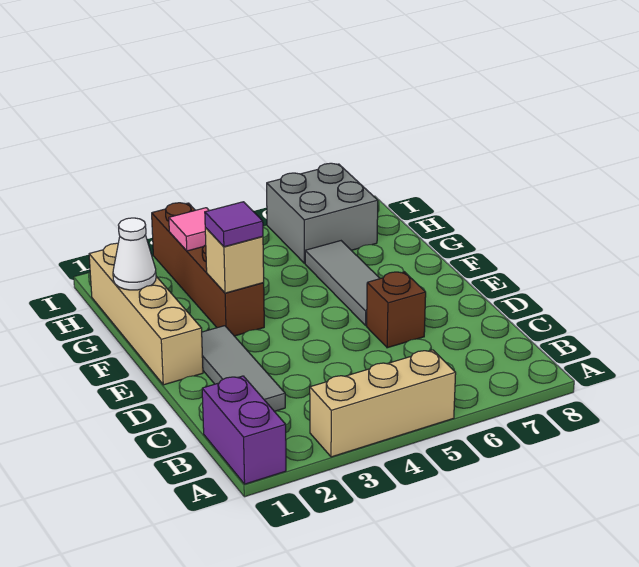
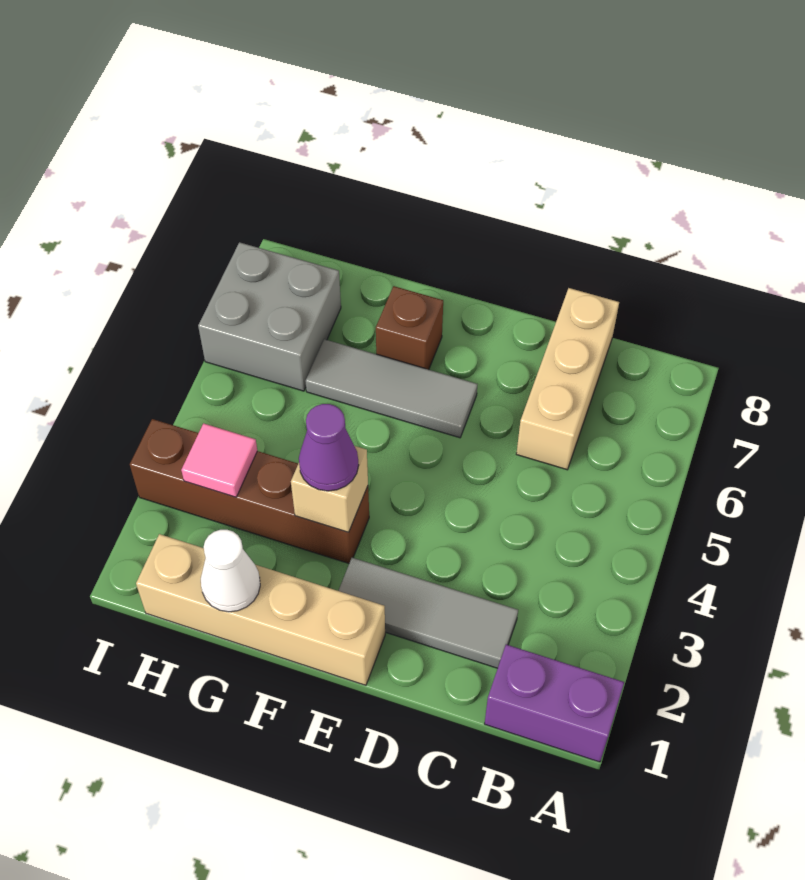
tan 1x3 brick [310,350,456,457] -> tan 1x3 brick moved to [516,288,619,470]
brown 1x1 brick [367,272,426,348] -> brown 1x1 brick moved to [376,286,443,370]
purple 1x1 tile [205,202,263,247] -> purple 1x1 cone [299,404,359,491]

